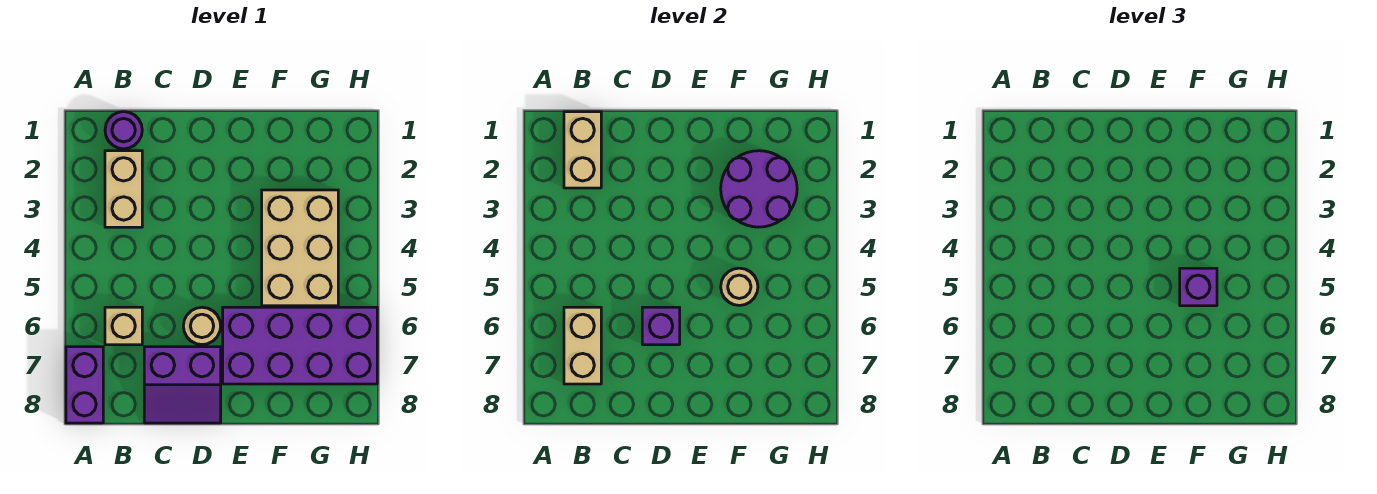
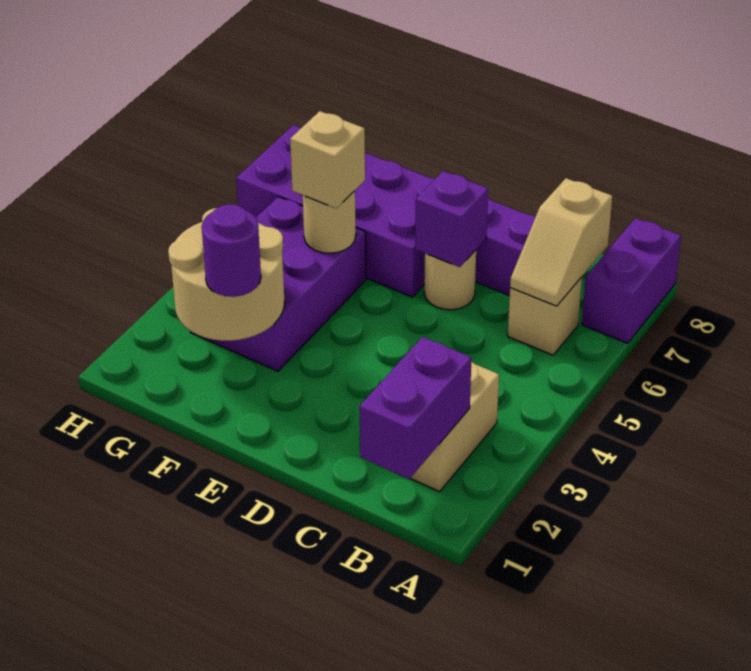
purple 1x1 round brick [105,112,142,149] -> purple 1x1 round brick moved to [202,204,261,297]
tan 1x2 brick [564,112,601,188] -> purple 1x2 brick [360,337,471,479]
tan 1x2 brick [564,307,601,384] -> tan 1x2 slope [510,178,612,306]
purple 2x2 round brick [721,151,797,227] -> tan 2x2 round brick [168,208,284,341]
tan 2x3 brick [262,190,338,306] -> purple 2x3 brick [190,197,366,371]
purple 1x1 brick [1180,268,1217,306] -> tan 1x1 brick [290,111,365,208]

